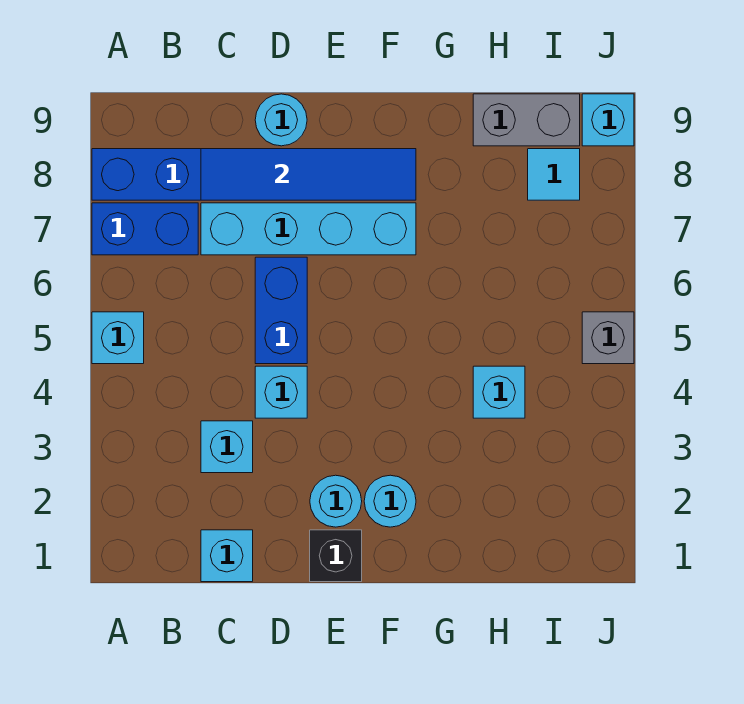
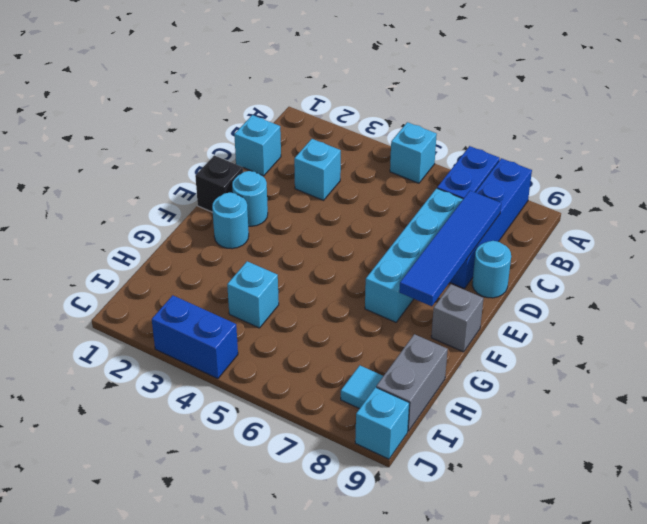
cyan 1x1 brick [255,366,307,418] -> none
blue 1x2 brick [255,257,307,364] -> blue 1x2 brick moved to [152,295,238,379]
grey 1x1 brick [582,312,634,364] -> grey 1x1 brick moved to [431,284,483,352]

